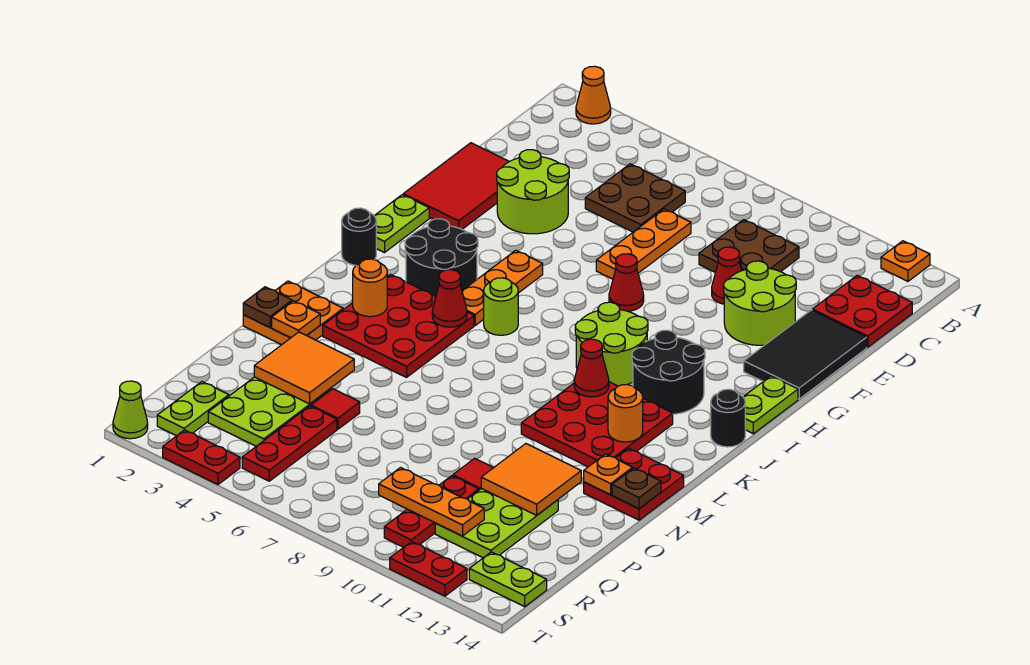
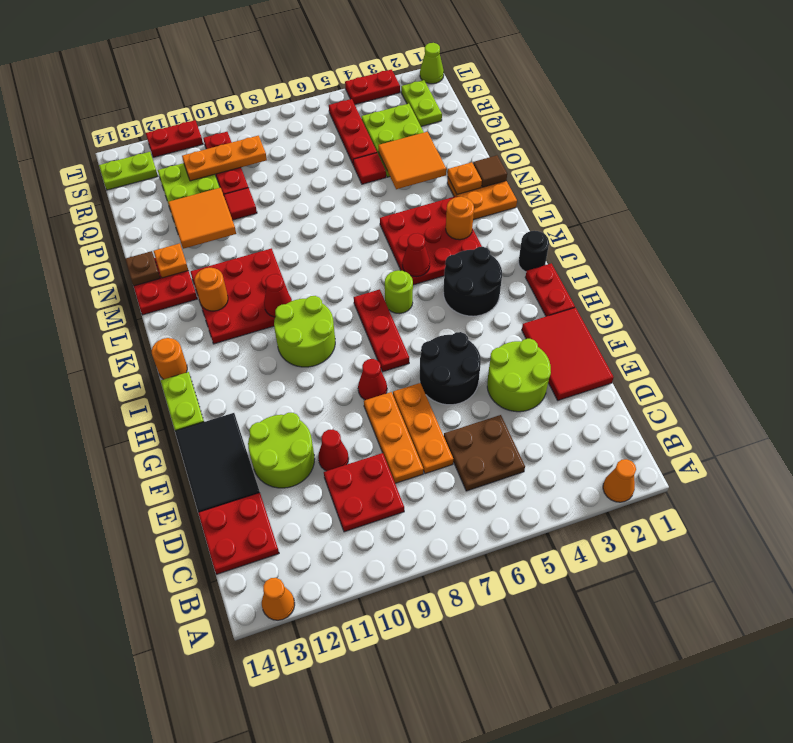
orange 1x1 plate [881,241,930,281] -> orange 1x1 cone [262,578,295,620]
brown 2x2 plate [699,220,799,272] -> red 2x2 plate [324,453,404,532]
lime 1x2 plate [375,195,429,253] -> red 1x2 plate [525,263,575,316]
orange 1x3 plate [462,250,543,325] -> orange 1x3 plate moved to [364,392,423,483]
none -> red 1x3 plate [354,289,409,372]
black 2x2 round brick [632,330,705,414] -> black 2x2 round brick moved to [420,332,481,405]
black 1x1 round brick [711,389,745,447] -> orange 1x1 round brick [152,338,187,379]
brown 1x1 plate [243,287,292,327] -> brown 1x1 tile [473,155,507,187]

